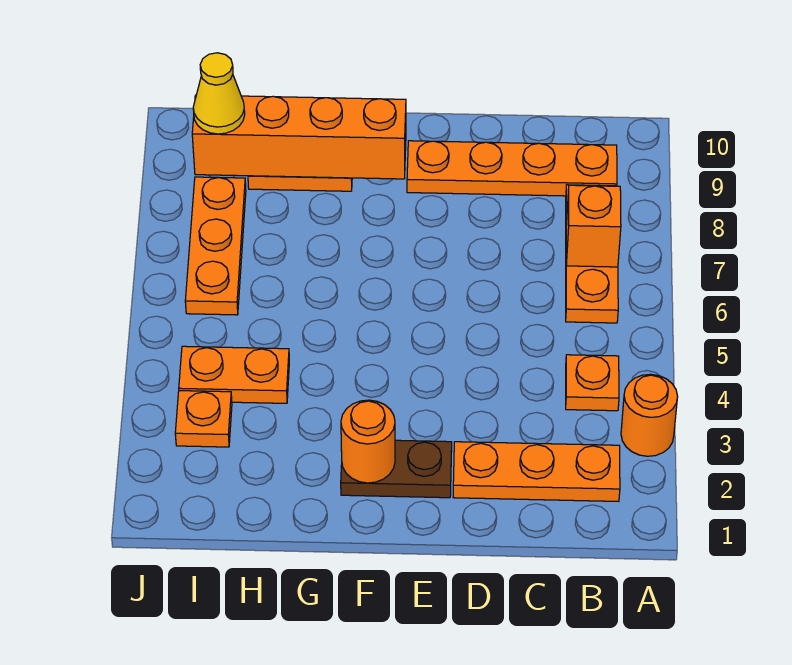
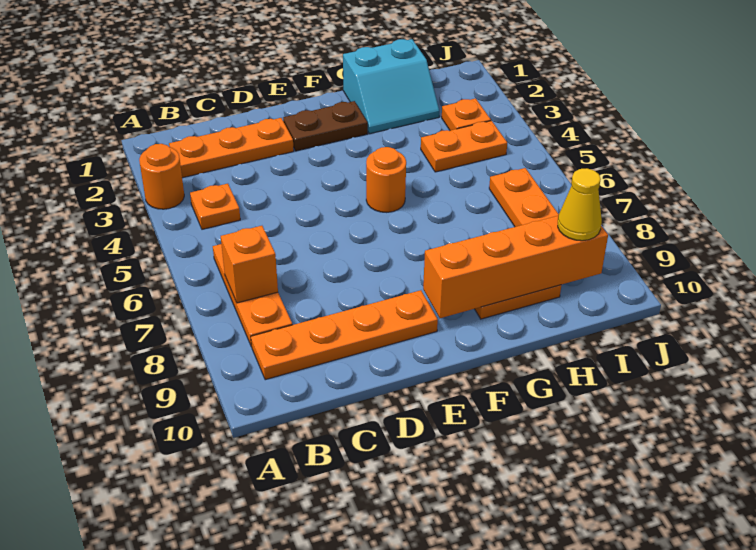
orange 1x1 round brick [341,400,395,483] -> orange 1x1 round brick moved to [366,147,406,212]
none -> cyan 2x2 slope [343,39,439,134]

